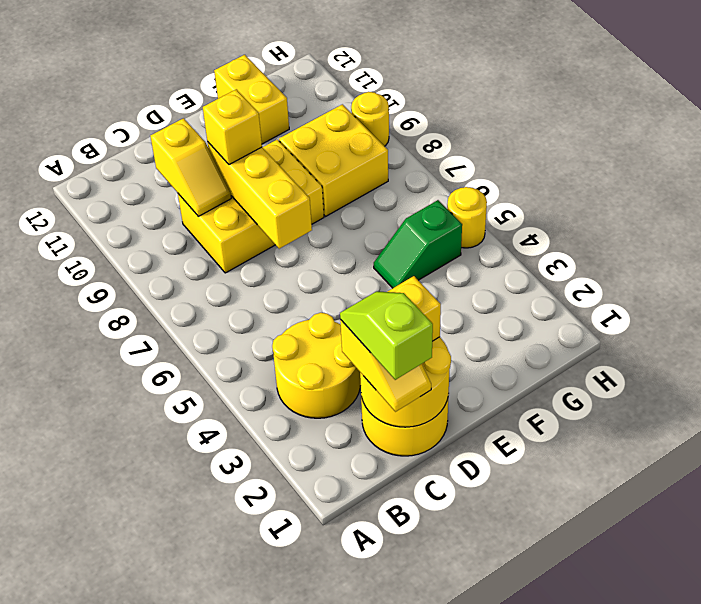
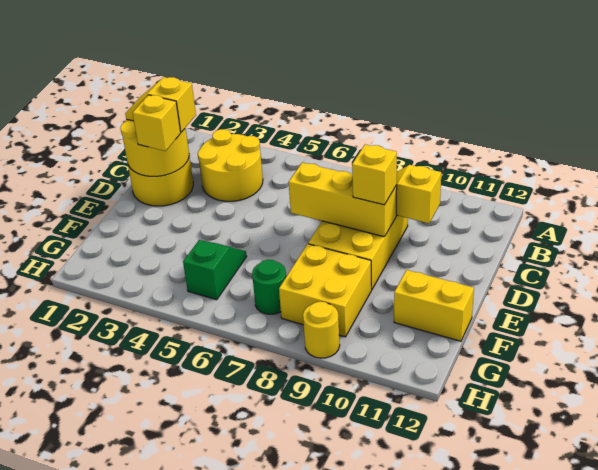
lime 1x2 slope [340,291,433,380] -> none
none -> green 1x1 round brick [252,260,286,314]
yellow 1x1 round brick [447,187,487,248] -> none

